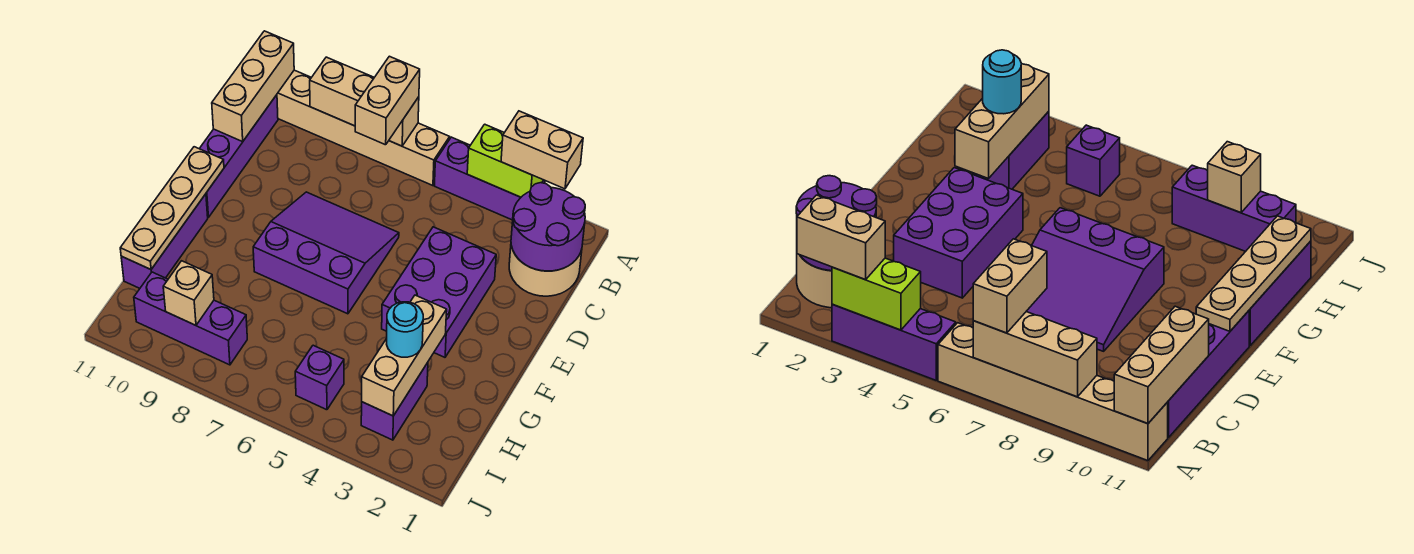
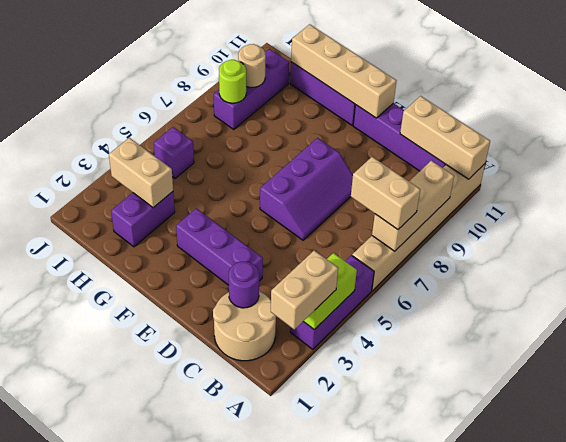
purple 2x2 round brick [511,183,585,271] -> purple 1x1 round brick [229,262,259,308]
purple 2x3 brick [382,227,496,357] -> purple 1x3 brick [176,208,263,285]
purple 3x3 slope [253,192,399,314] -> purple 2x3 slope [260,138,353,240]
tan 1x4 plate [120,147,224,270] -> tan 1x4 brick [291,24,396,118]
tan 1x3 brick [362,295,447,416] -> tan 1x2 brick [109,138,173,208]
purple 1x2 brick [361,363,428,440] -> purple 1x2 brick turned to [111,192,175,247]
cyan 1x1 round brick [387,302,423,357] -> none
none -> lime 1x1 round brick [219,60,246,103]
tan 1x1 brick [163,261,214,325] -> tan 1x1 round brick [238,44,266,88]

